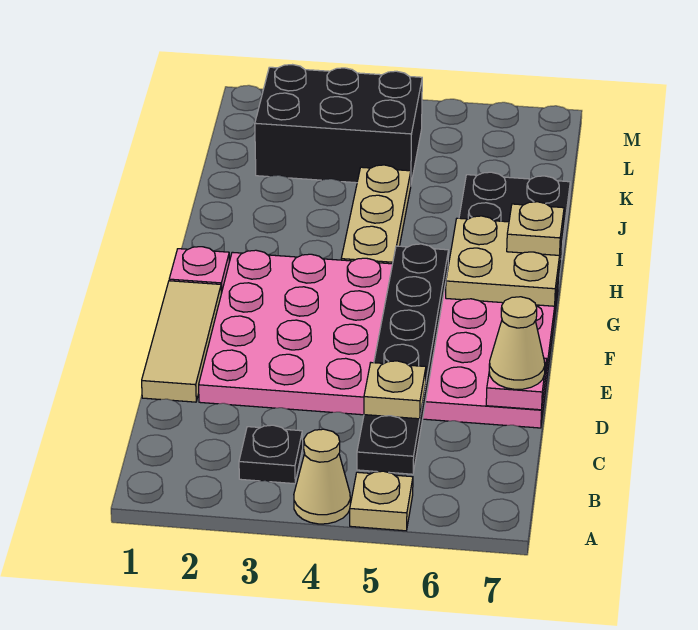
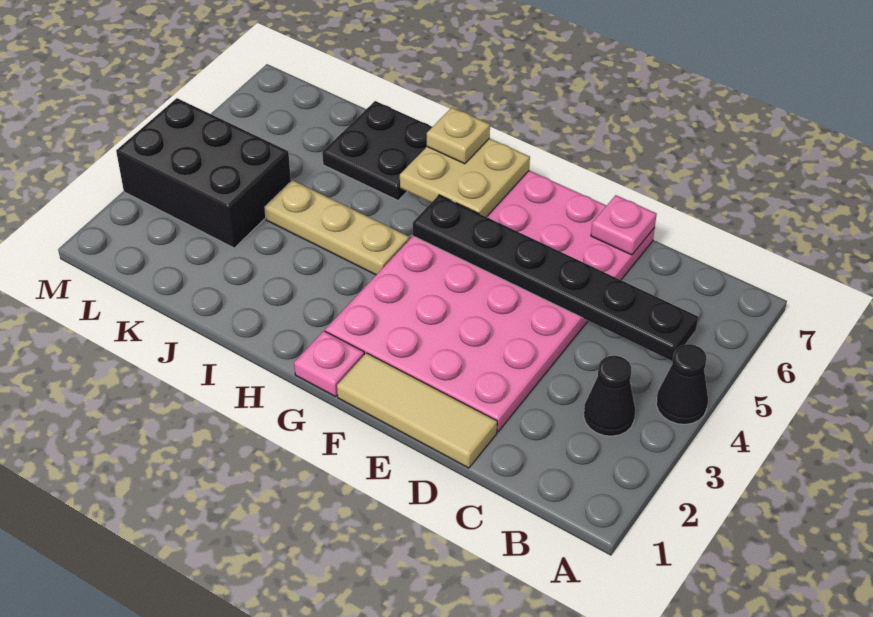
tan 1x1 cone [294,429,350,524] -> black 1x1 cone [656,344,708,424]
tan 1x1 plate [350,471,413,531] -> none
black 1x1 plate [239,425,303,484] -> black 1x1 cone [584,356,635,436]
tan 1x1 plate [364,361,426,419] -> none
tan 1x1 cone [489,297,545,389] -> none
black 2x3 brick [255,65,422,183] -> black 2x3 brick turned to [116,98,291,248]

